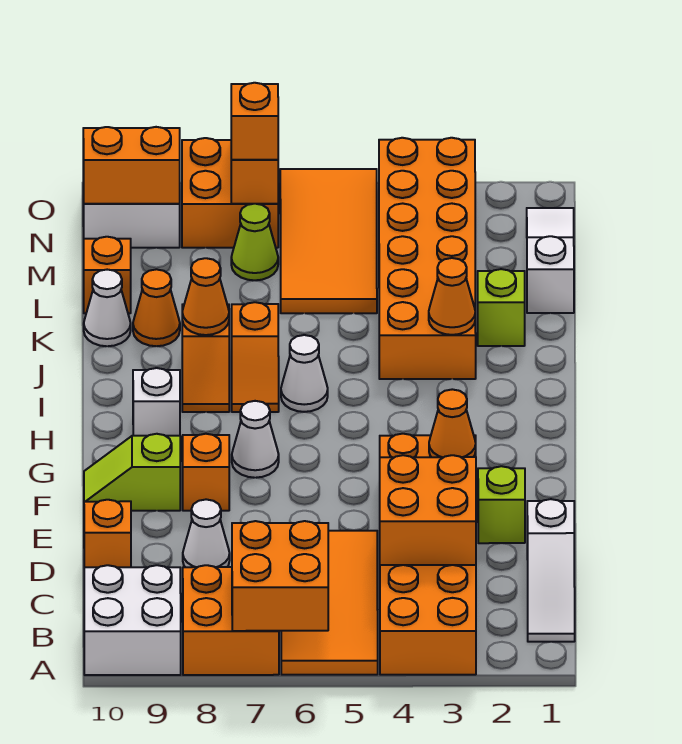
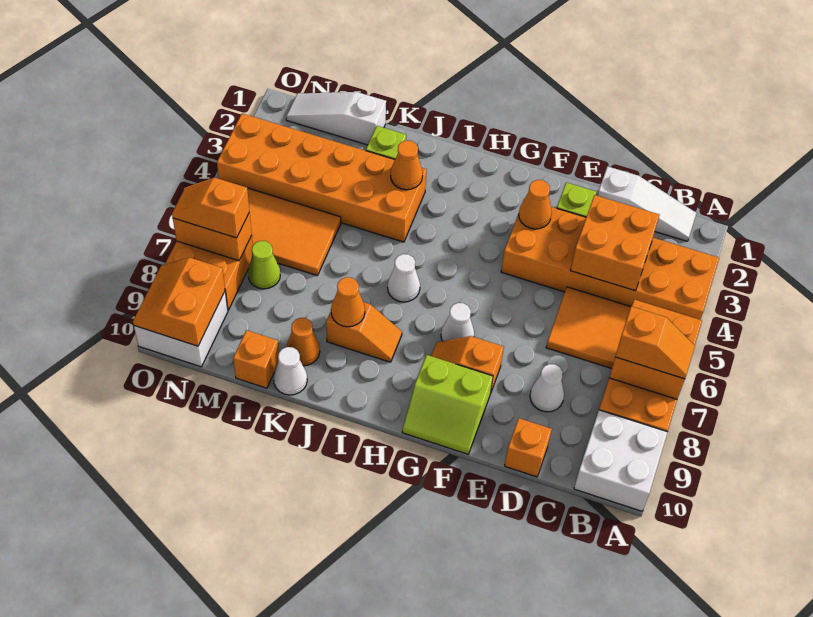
lime 1x2 slope [84,434,180,511] -> lime 2x2 slope [402,355,493,454]
white 1x1 brick [133,368,180,436] -> none
orange 1x2 slope [232,302,279,412] -> orange 1x2 slope moved to [615,306,695,379]

